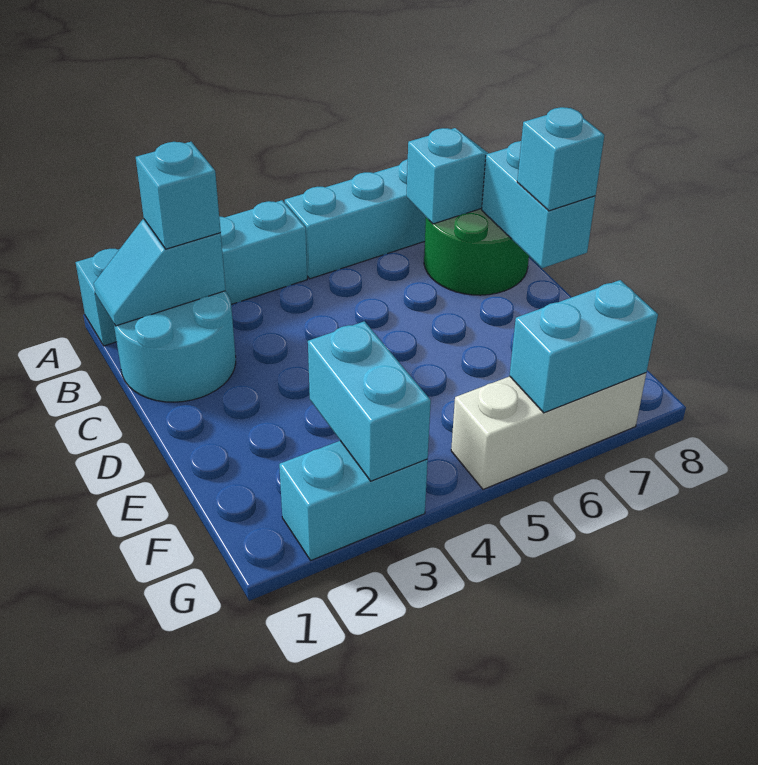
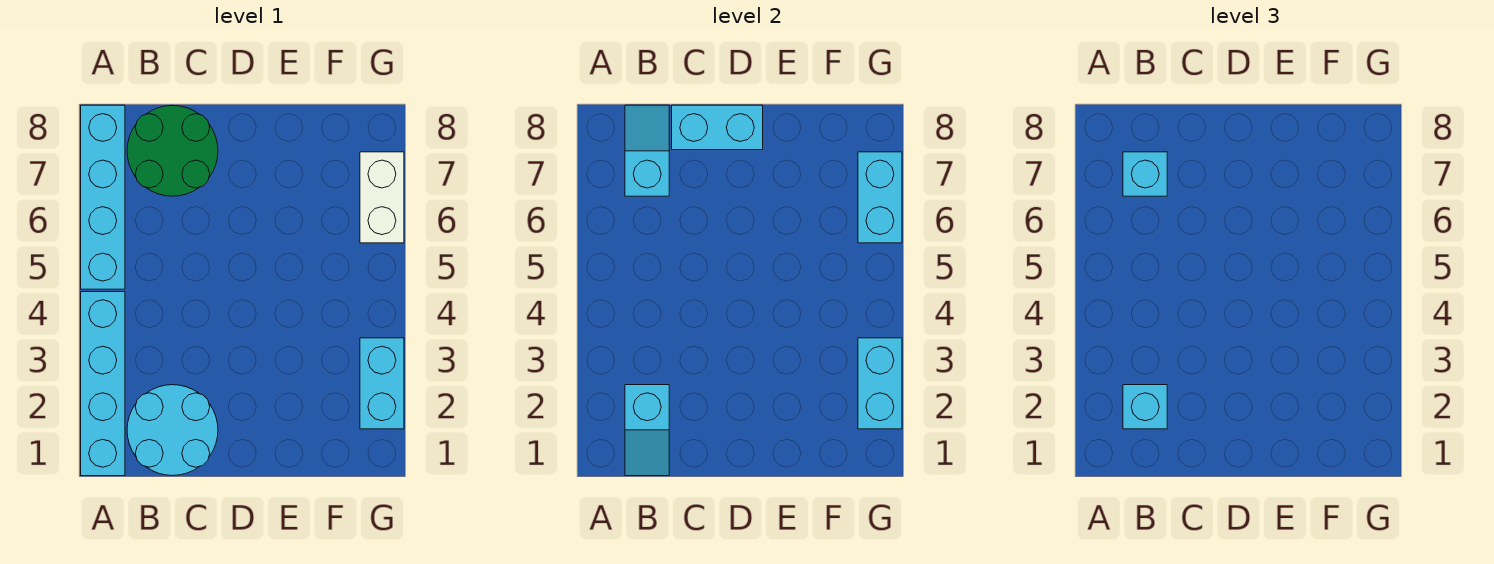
cyan 1x1 brick [517,107,604,211] -> cyan 1x1 brick moved to [1123,152,1167,196]
cyan 1x2 brick [308,321,431,481] -> cyan 1x2 brick turned to [858,338,902,429]
white 1x3 brick [451,373,646,489] -> white 1x2 brick [360,152,404,243]

